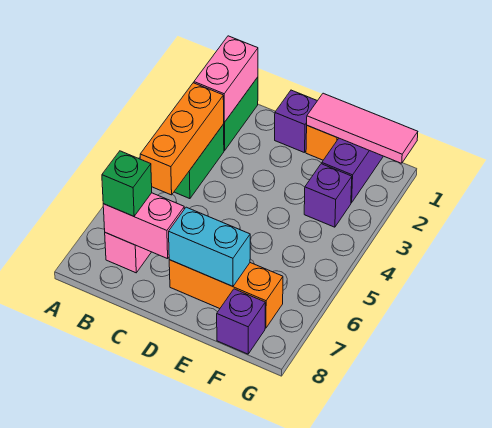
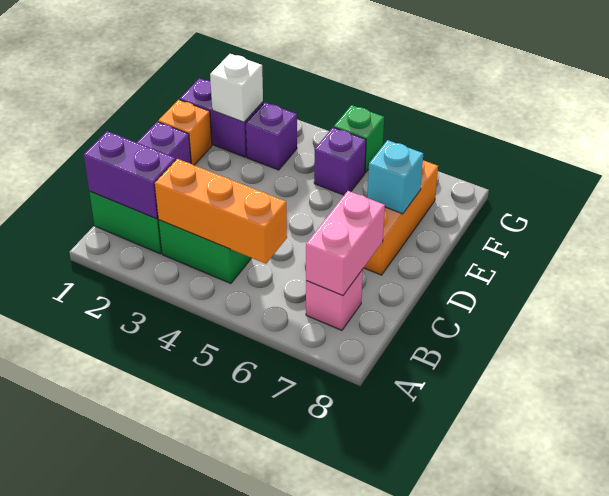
pink 1x2 brick [194,36,258,122] -> purple 1x2 brick [84,131,176,219]
green 1x1 brick [102,151,152,216] -> green 1x1 brick moved to [334,105,384,173]
cyan 1x2 brick [169,207,250,286] -> cyan 1x1 brick [367,140,423,214]
pink 1x3 tile [307,93,418,163] -> none
none -> white 1x1 brick [210,54,263,122]
purple 1x1 brick [217,289,265,354] -> purple 1x1 brick moved to [314,127,366,195]

